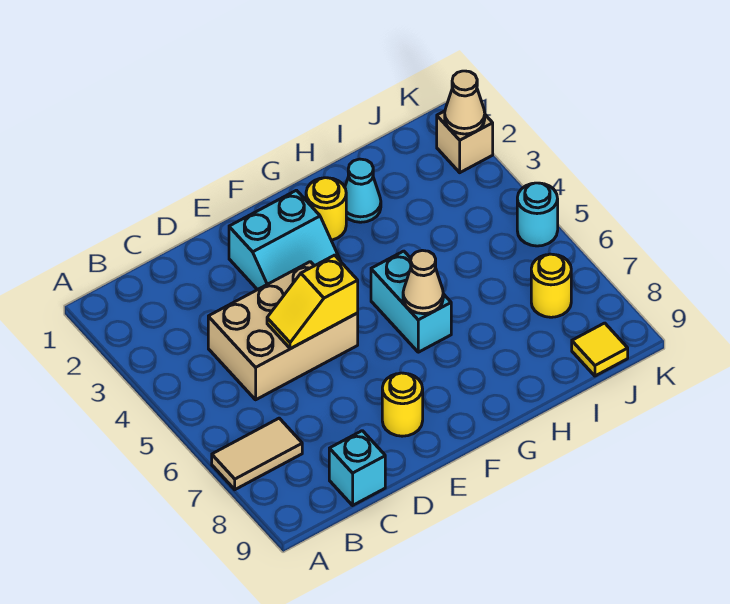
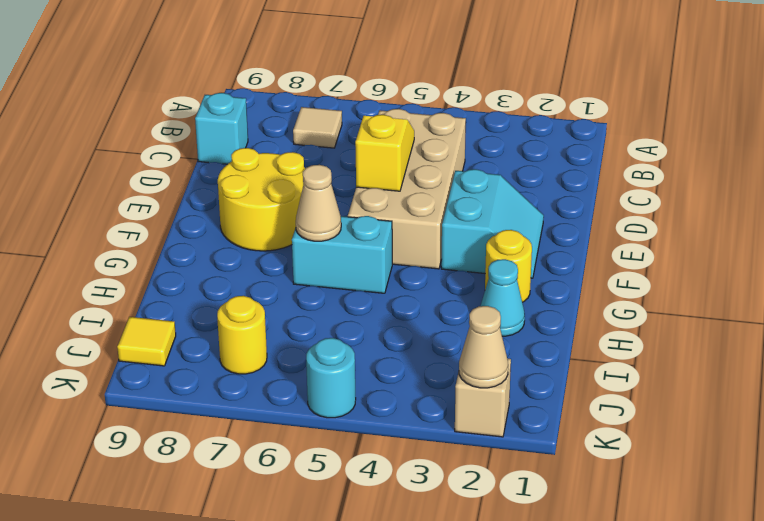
tan 1x2 tile [212,418,302,490] -> tan 1x1 tile [293,107,342,148]
tan 2x3 brick [208,262,358,400] -> tan 2x4 brick [348,109,466,269]
cyan 2x2 slope [229,190,340,290] -> cyan 2x2 slope turned to [441,169,544,278]
yellow 1x1 round brick [382,373,423,436] -> yellow 2x2 round brick [218,148,305,251]

